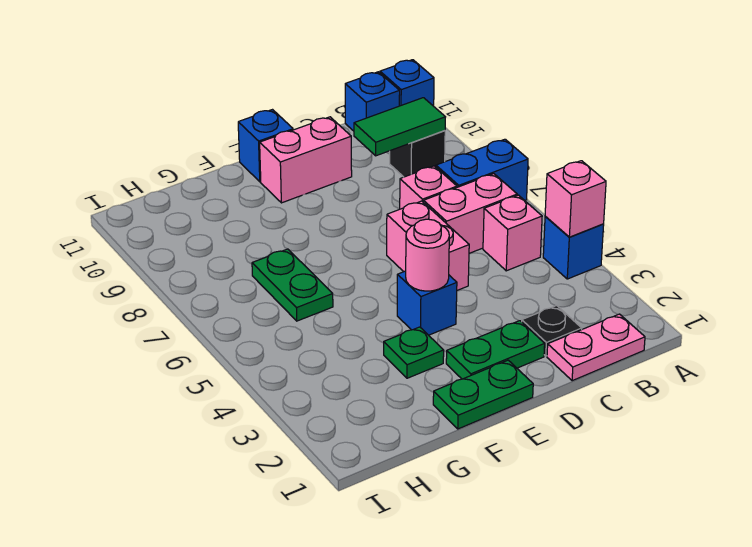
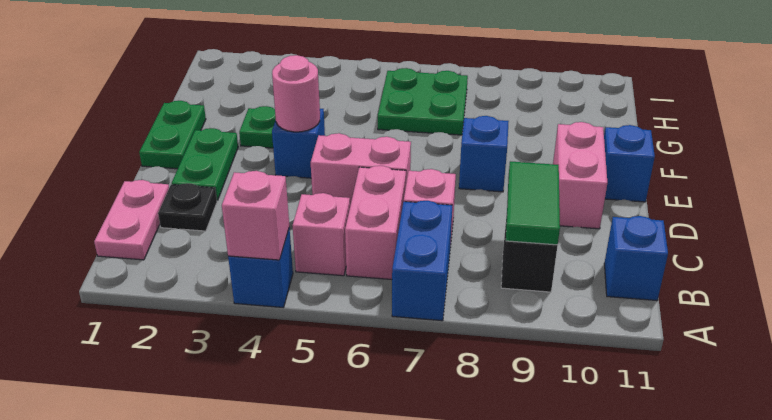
blue 1x1 brick [380,60,434,106] -> blue 1x1 brick moved to [459,116,509,192]
green 1x2 plate [252,249,333,321] -> green 2x2 plate [378,68,468,135]

